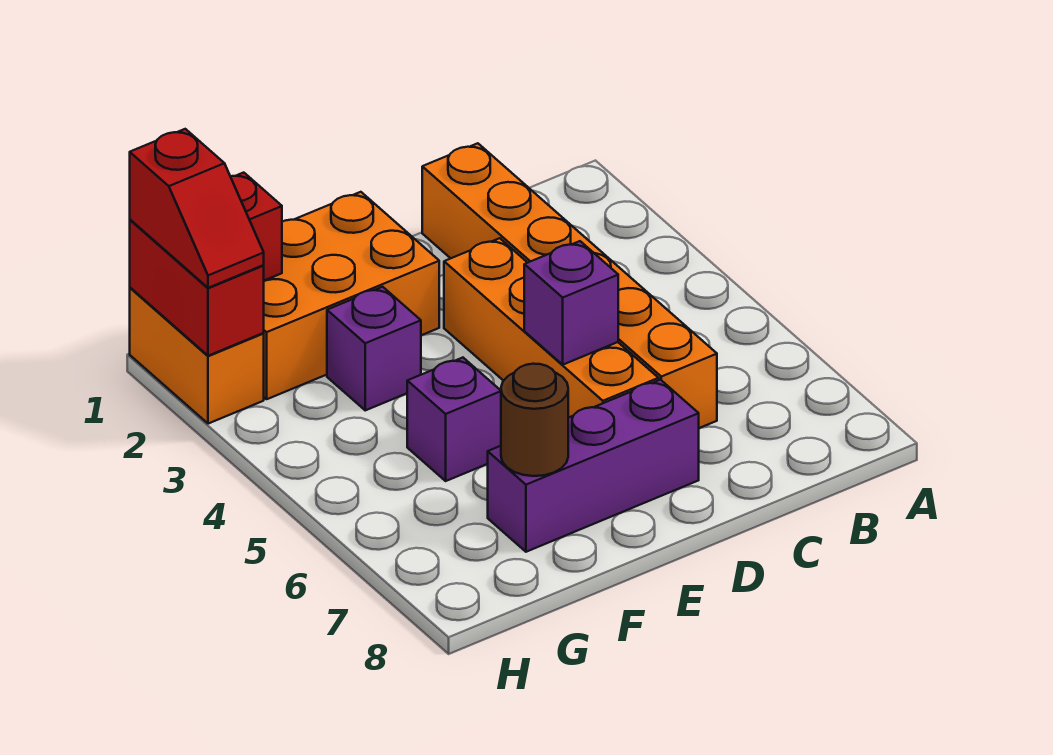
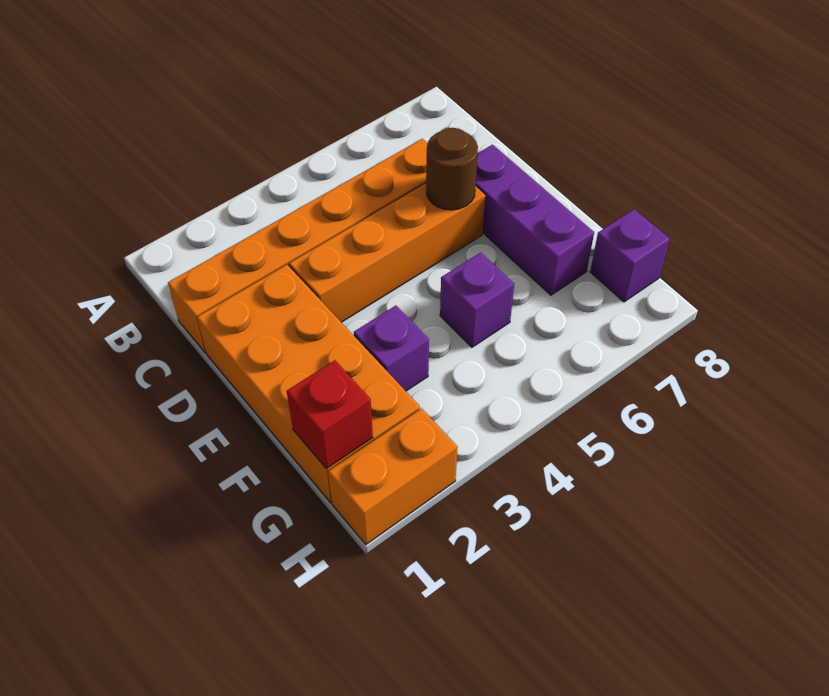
purple 1x1 brick [524,241,618,365] -> purple 1x1 brick moved to [590,209,670,302]
orange 2x3 brick [263,192,439,399] -> orange 2x4 brick [197,265,420,503]
brown 1x1 round brick [501,364,568,476] -> brown 1x1 round brick moved to [426,128,478,210]
red 1x2 brick [130,220,264,356] -> none
red 1x2 slope [130,129,264,288] -> none

